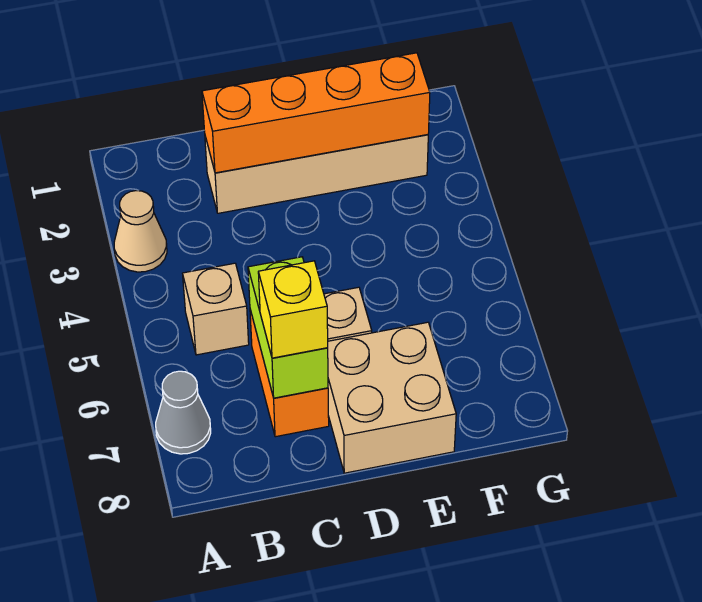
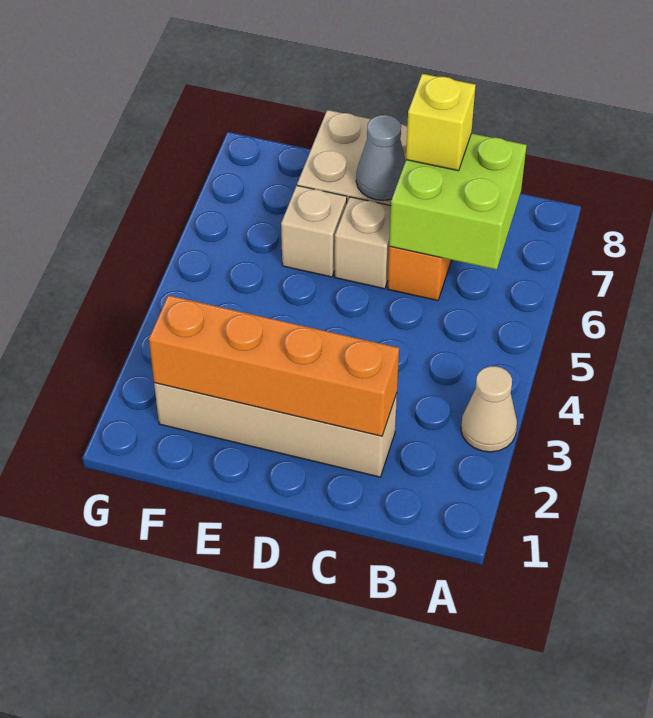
grey 1x1 cone [156,371,211,454] -> grey 1x1 cone moved to [356,115,406,201]
tan 1x1 brick [182,263,249,355] -> tan 1x1 brick moved to [281,186,347,277]
lime 1x2 brick [248,257,328,398] -> lime 2x2 brick [389,133,527,270]

